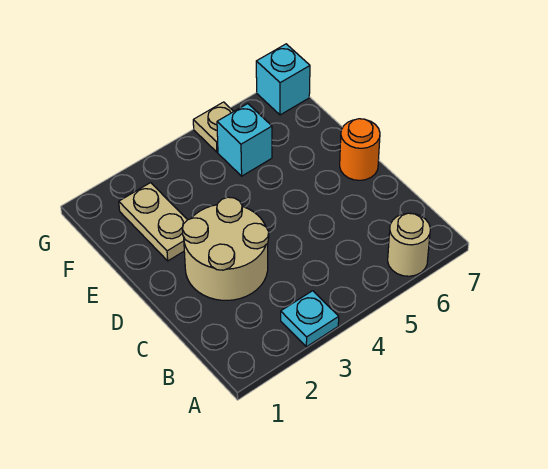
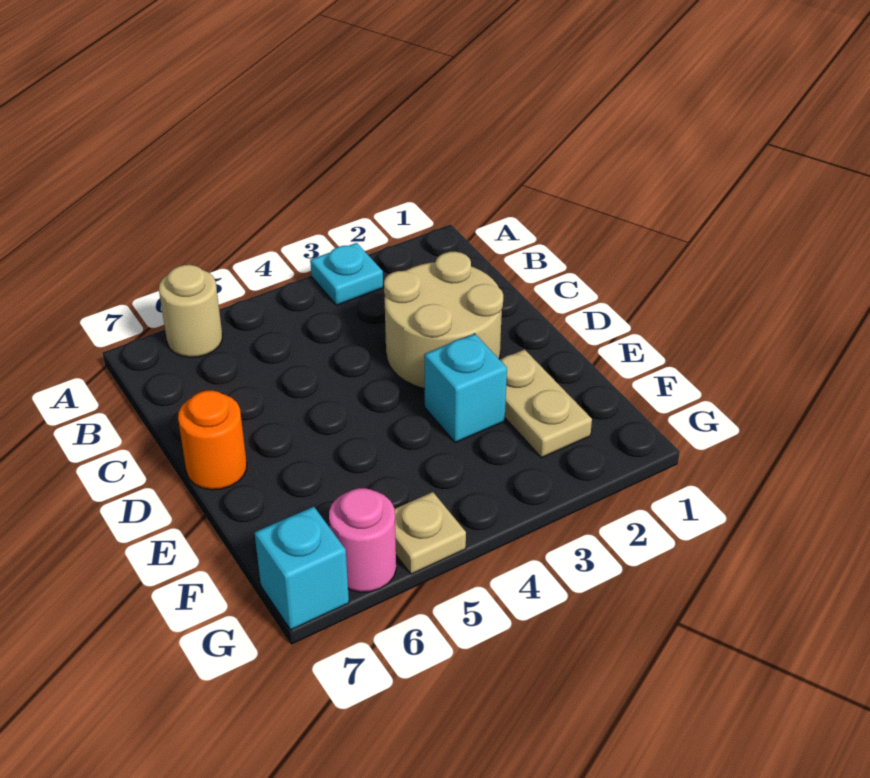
cyan 1x1 brick [217,104,272,176] -> cyan 1x1 brick moved to [424,334,507,443]
none -> pink 1x1 round brick [329,488,396,592]

